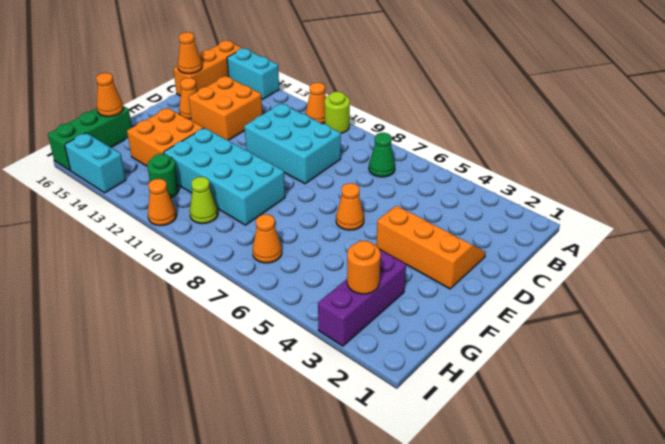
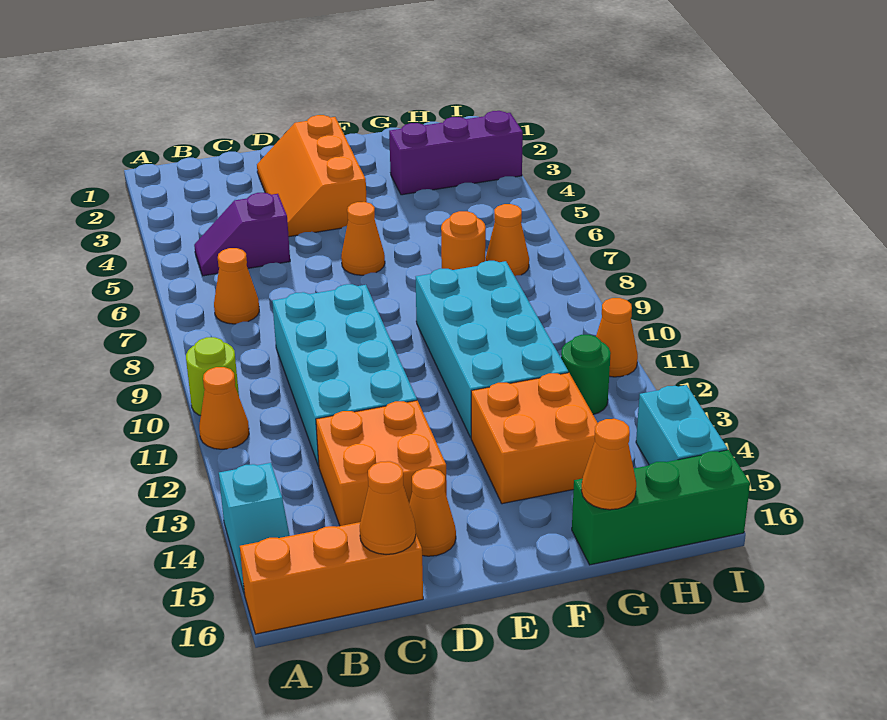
cyan 1x2 brick [227,48,279,99] -> cyan 1x2 slope [219,463,290,594]
none -> purple 1x2 slope [194,193,290,276]
green 1x1 cone [369,133,395,177] -> orange 1x1 cone [214,248,259,324]
cyan 2x3 brick [245,104,341,184] -> cyan 2x4 brick [272,284,417,466]
orange 1x1 round brick [347,241,381,294] -> orange 1x1 round brick moved to [441,211,486,270]
lime 1x1 cone [190,177,218,224] -> none

